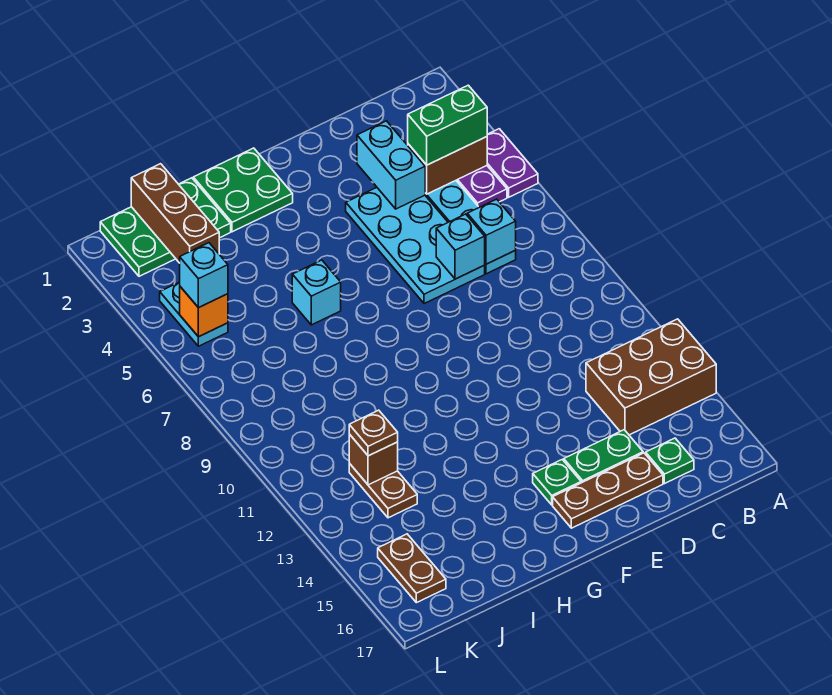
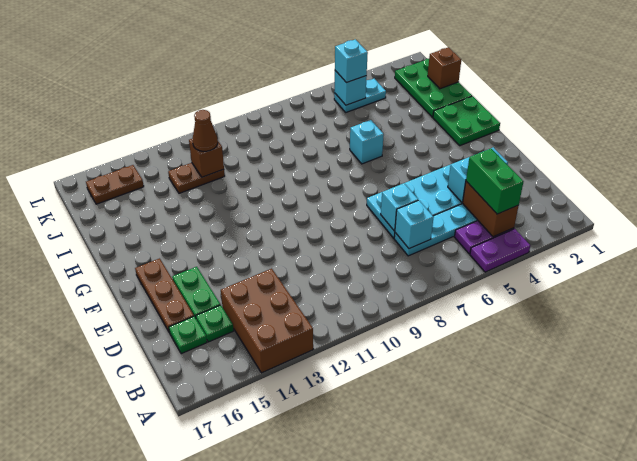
green 1x1 plate [533,460,581,505] -> green 1x1 plate moved to [196,305,234,342]
brown 1x3 brick [131,164,219,263] -> brown 1x1 brick [428,47,461,89]
brown 1x1 plate [349,410,398,456] -> brown 1x1 cone [192,110,218,151]
orange 1x1 brick [180,287,228,337] -> cyan 1x1 brick [334,71,367,105]

